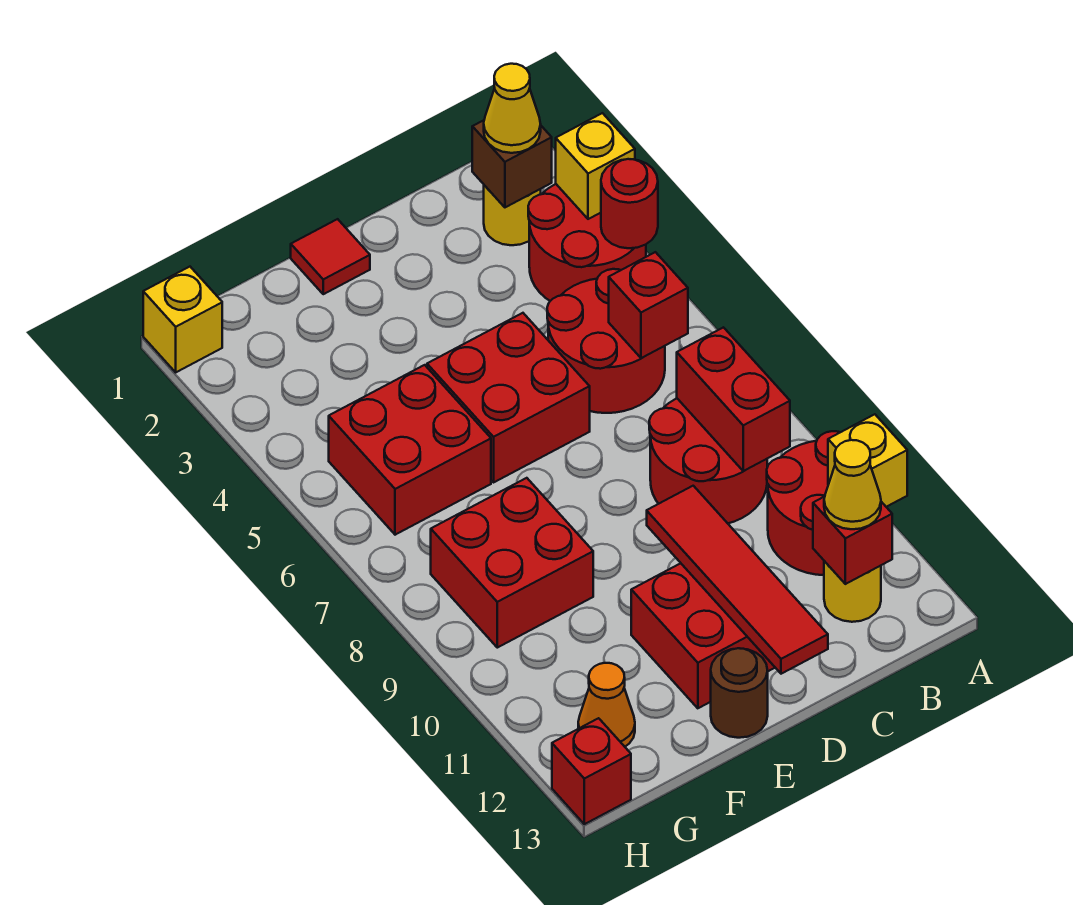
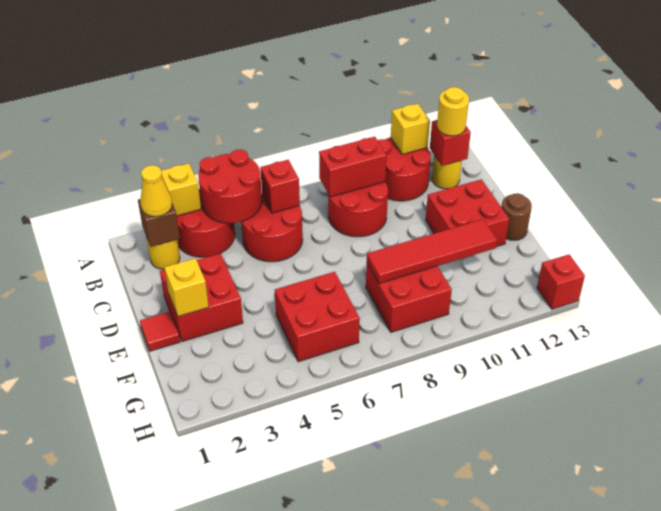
red 1x1 round brick [601,159,658,248] -> red 2x2 round brick [198,150,262,223]
yellow 1x1 cone [824,440,881,529] -> yellow 1x1 round brick [437,87,469,136]
red 2x2 brick [427,313,590,482] -> red 2x2 brick moved to [160,253,243,342]
red 1x4 tile [647,486,828,674] -> red 1x4 tile moved to [367,219,497,283]
orange 1x1 cone [578,663,635,747] -> none
yellow 1x1 brick [143,267,222,372] -> yellow 1x1 brick moved to [164,258,209,316]

